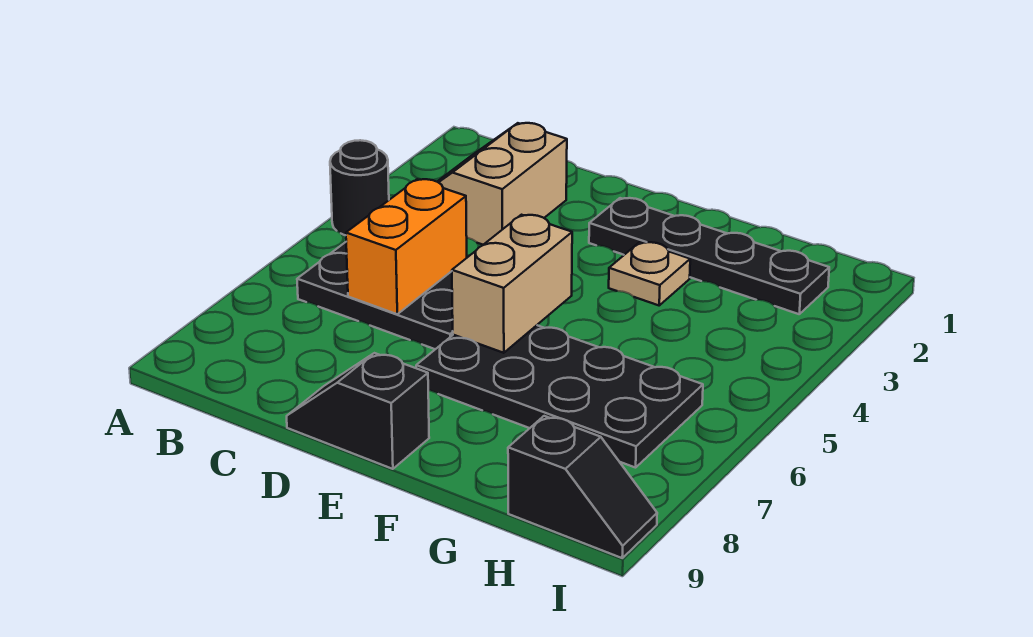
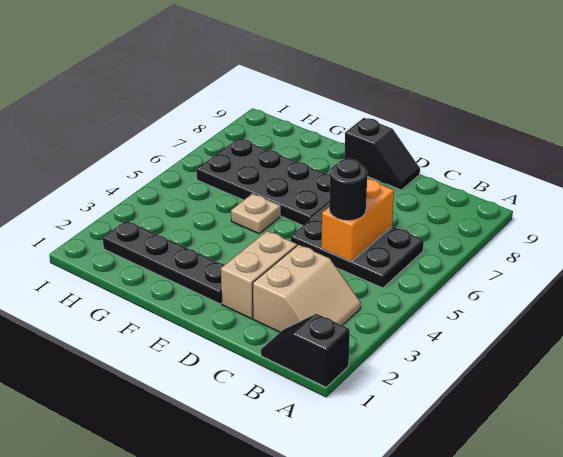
black 1x1 round brick [330,140,389,235] -> black 1x1 round brick moved to [329,159,367,221]
tan 1x2 brick [452,215,572,353] -> tan 1x2 brick moved to [221,231,297,319]
tan 1x1 plate [609,242,690,305] -> tan 1x1 plate moved to [231,194,280,234]
black 1x2 slope [508,416,657,558] -> black 1x2 slope moved to [261,314,350,387]

